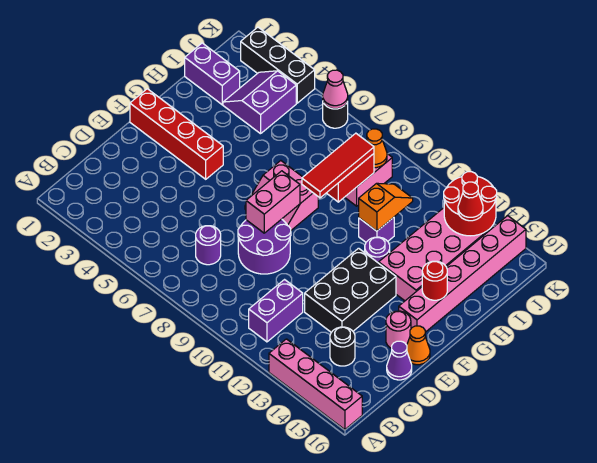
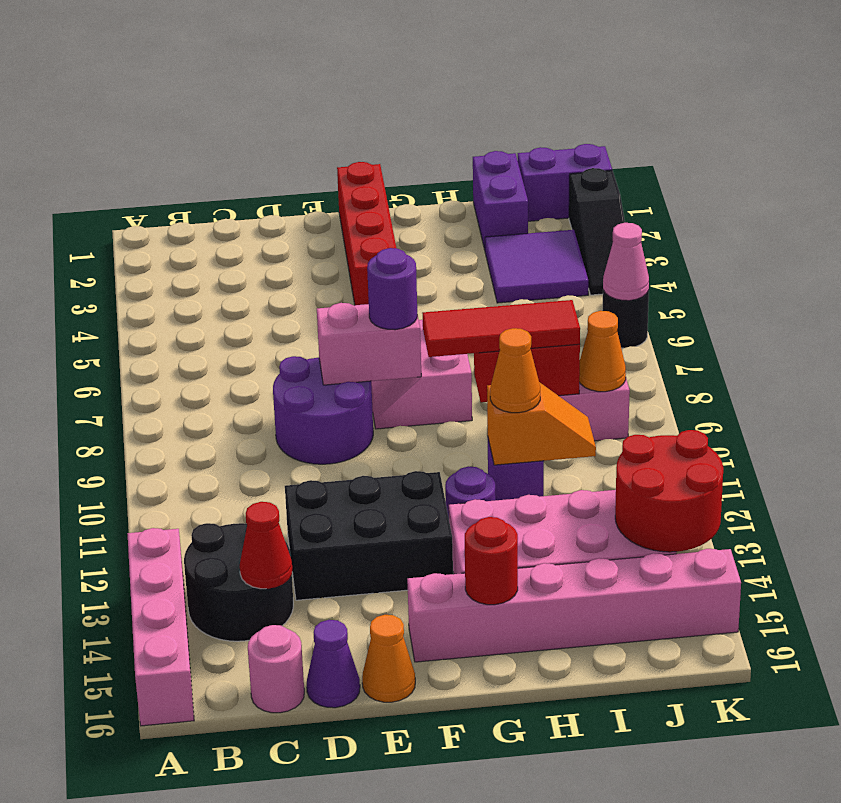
purple 1x2 brick [249,280,303,342] -> purple 1x2 brick moved to [518,144,612,221]
purple 1x1 round brick [196,226,221,265] -> purple 1x1 round brick moved to [367,248,417,330]
black 1x1 round brick [330,327,355,366] -> black 2x2 round brick [184,523,293,641]
pink 1x1 round brick [386,311,411,349] -> pink 1x1 round brick moved to [248,625,304,713]
none -> orange 1x1 cone [490,328,540,413]
purple 2x2 slope [223,71,296,134] -> purple 2x2 tile [485,230,588,303]
red 1x1 cone [458,182,483,221] -> red 1x1 cone moved to [240,502,292,589]
black 1x3 brick [241,27,315,103] -> black 1x3 slope [569,168,625,295]

